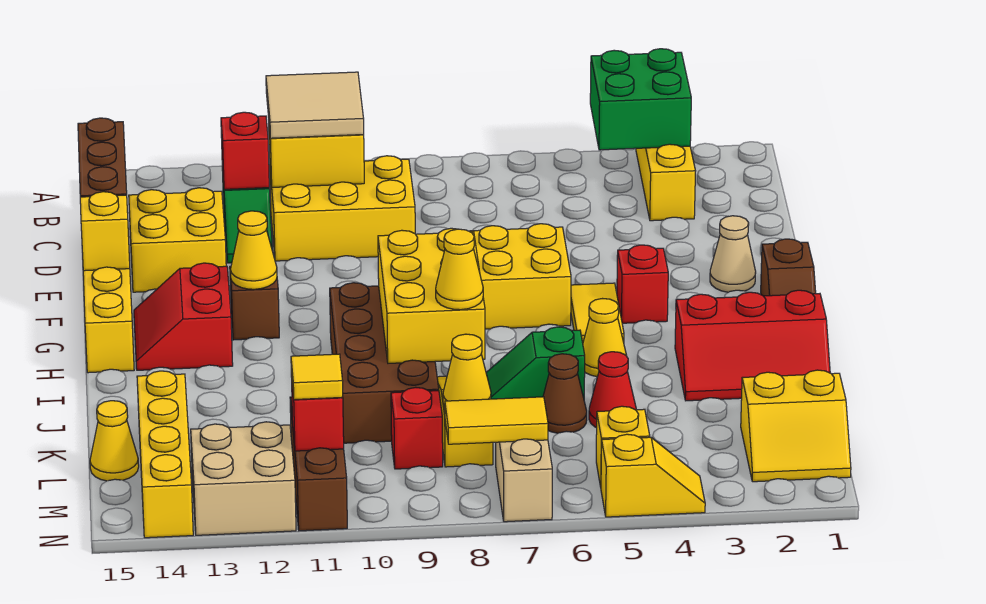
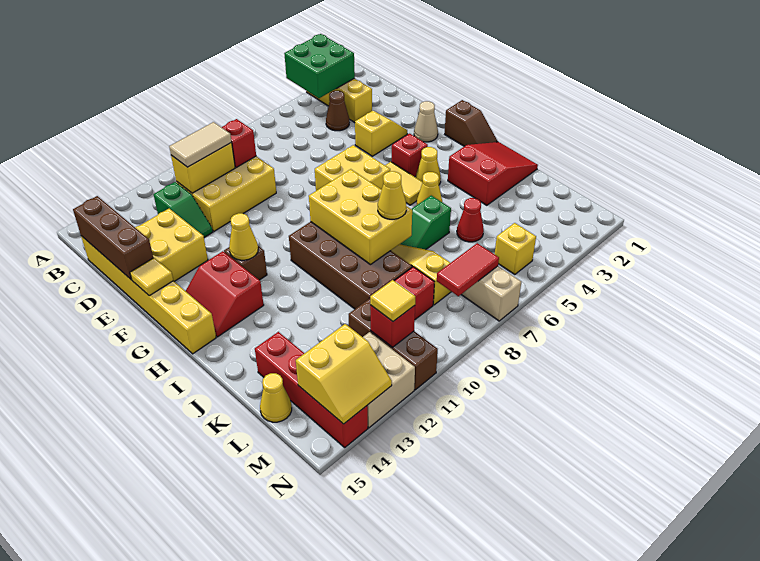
tan 2x2 tile [266,72,364,138] -> tan 1x2 tile [169,122,231,167]
red 1x1 brick [221,112,269,189] -> red 1x1 brick moved to [222,119,256,167]
yellow 1x1 brick [80,192,130,271] -> yellow 1x1 tile [130,258,173,296]
red 2x3 slope [675,290,830,401] -> red 2x3 slope turned to [448,142,538,205]
brown 1x1 cone [543,354,587,433] -> brown 1x1 cone moved to [326,91,349,131]
yellow 1x4 brick [137,371,193,538] -> red 1x4 brick [255,332,368,447]
yellow 2x2 slope [741,370,851,482] -> yellow 2x2 slope moved to [296,324,392,424]
yellow 1x1 cone [443,334,491,406] -> yellow 1x1 cone moved to [416,147,441,185]
yellow 1x2 tile [445,397,548,444] -> red 1x2 tile [437,243,499,296]
yellow 1x2 slope [601,434,705,517] -> yellow 1x2 slope moved to [355,111,407,156]

